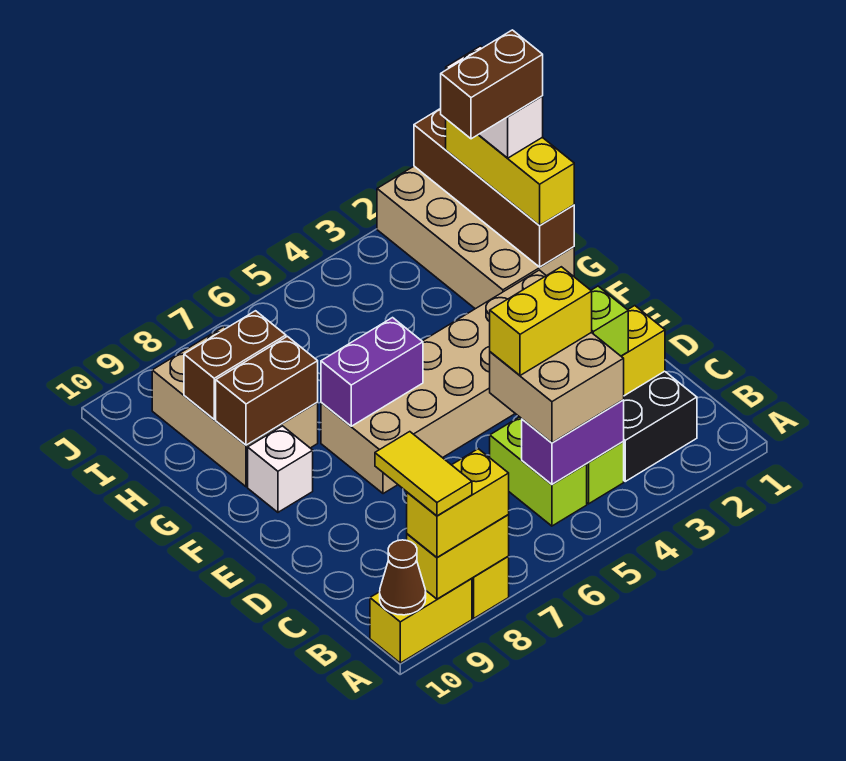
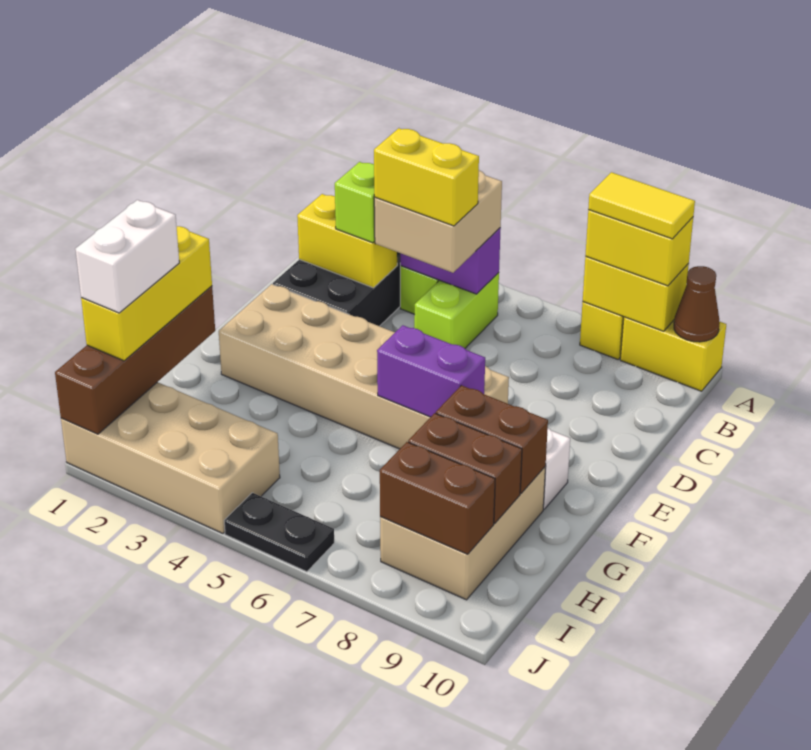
yellow 1x2 tile [375,432,472,516] -> yellow 1x2 tile turned to [588,172,695,239]
tan 2x4 brick [377,166,574,309] -> tan 2x4 brick turned to [61,382,280,533]
brown 1x2 brick [441,30,543,139] -> brown 1x2 brick moved to [380,442,495,554]
none -> black 1x2 plate [224,493,334,572]

